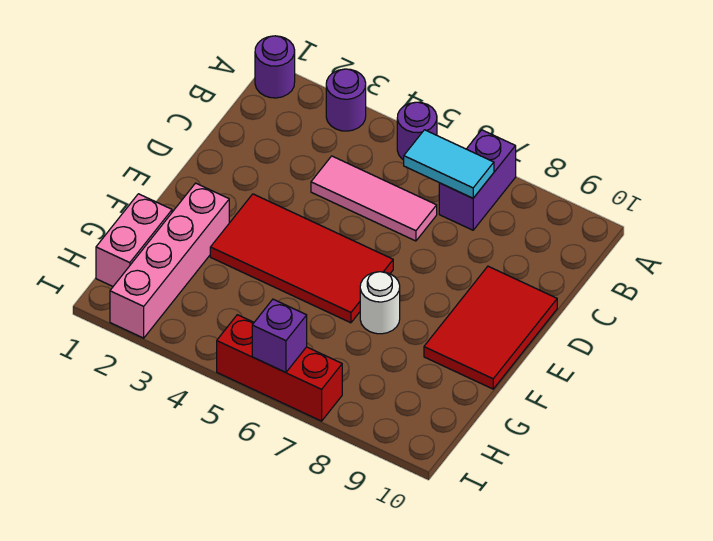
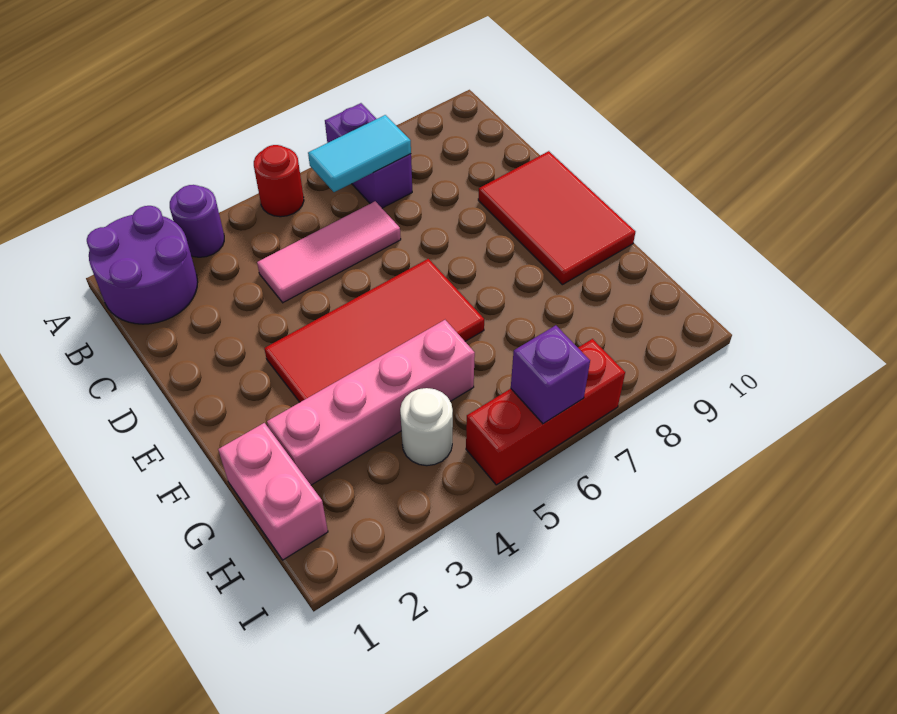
purple 1x1 round brick [255,36,295,98] -> purple 2x2 round brick [87,206,198,324]
purple 1x1 round brick [397,102,437,160] -> red 1x1 round brick [254,145,304,217]
pink 1x4 brick [110,183,229,338] -> pink 1x4 brick turned to [267,320,475,485]
white 1x1 round brick [360,272,400,334] -> white 1x1 round brick moved to [400,388,453,466]

